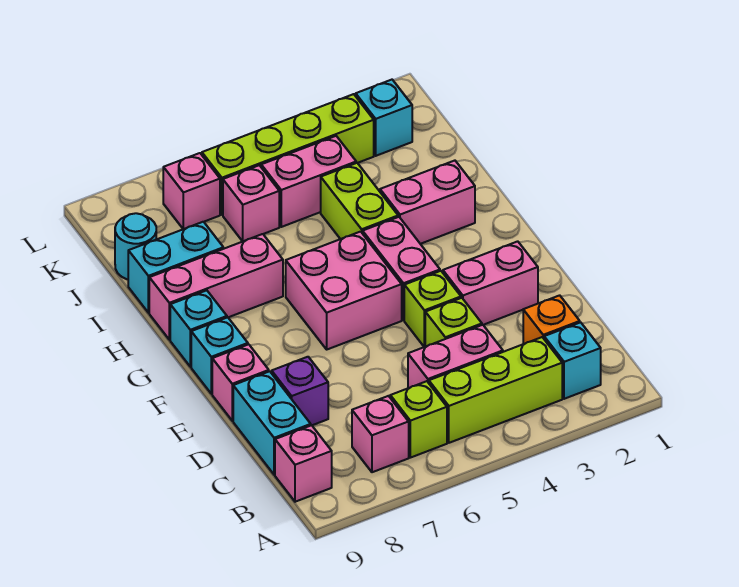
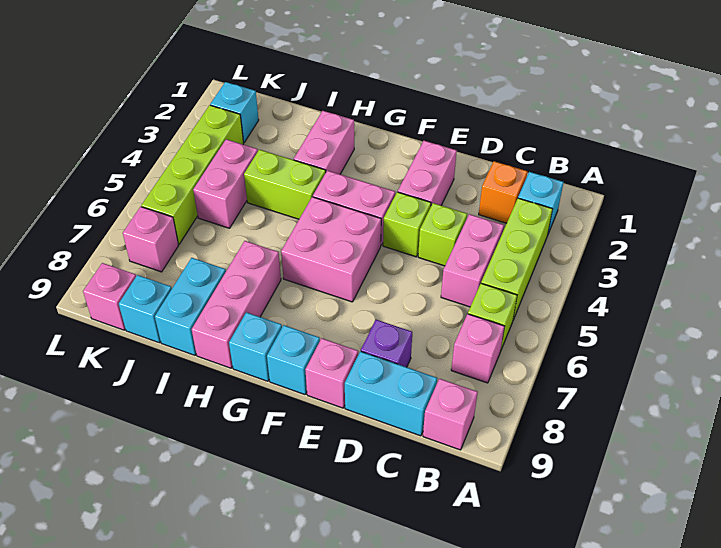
pink 1x1 brick [223,165,279,241] -> pink 1x1 brick moved to [83,263,136,330]
cyan 1x1 round brick [115,213,156,279] -> cyan 1x1 brick [119,275,172,343]

